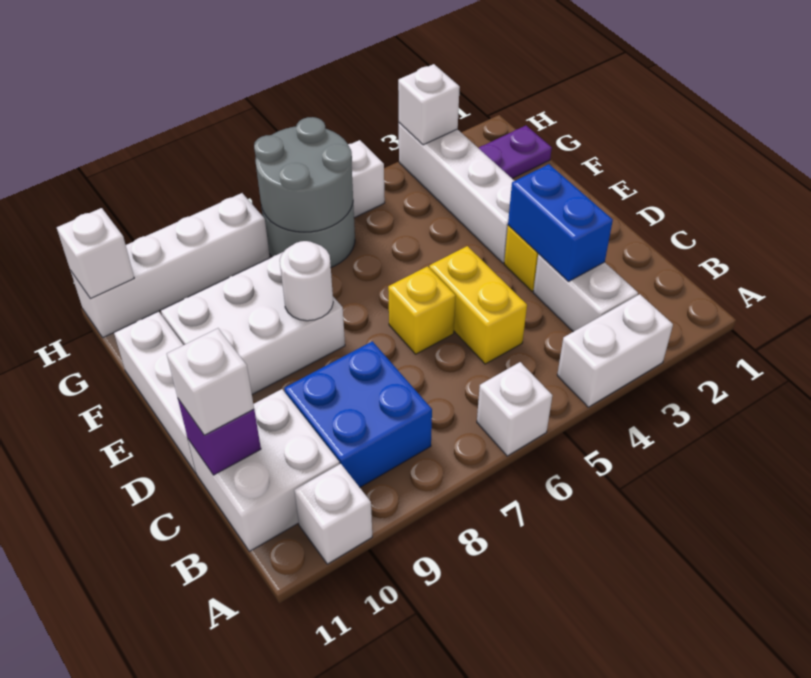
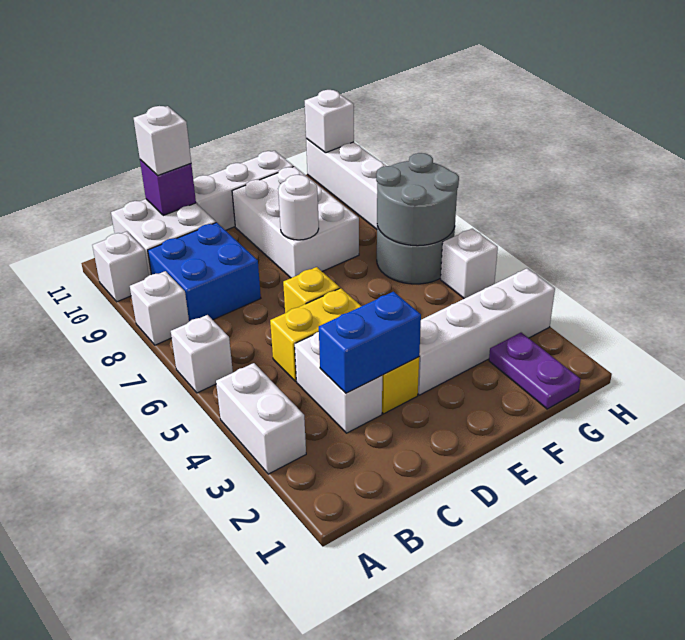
white 1x2 brick [533,254,638,332] -> white 1x2 brick turned to [295,332,382,433]
white 1x1 brick [398,64,460,145] -> white 1x1 brick moved to [130,271,189,345]

